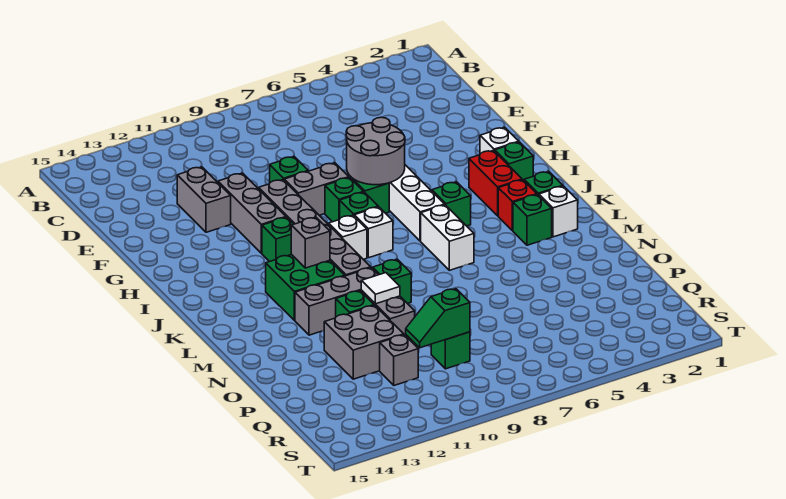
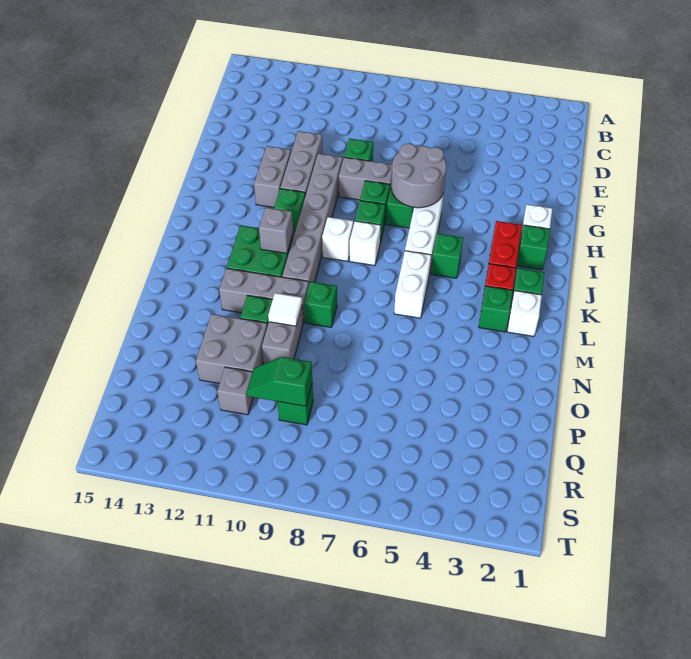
grey 1x2 brick [177,167,231,232] -> grey 1x2 brick moved to [254,146,291,207]

